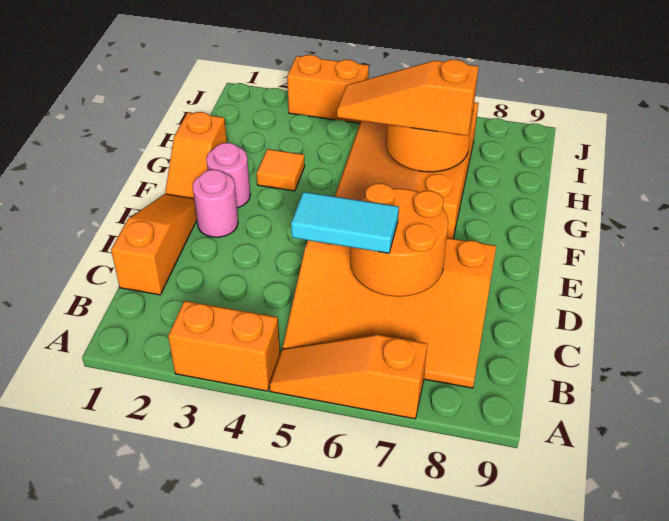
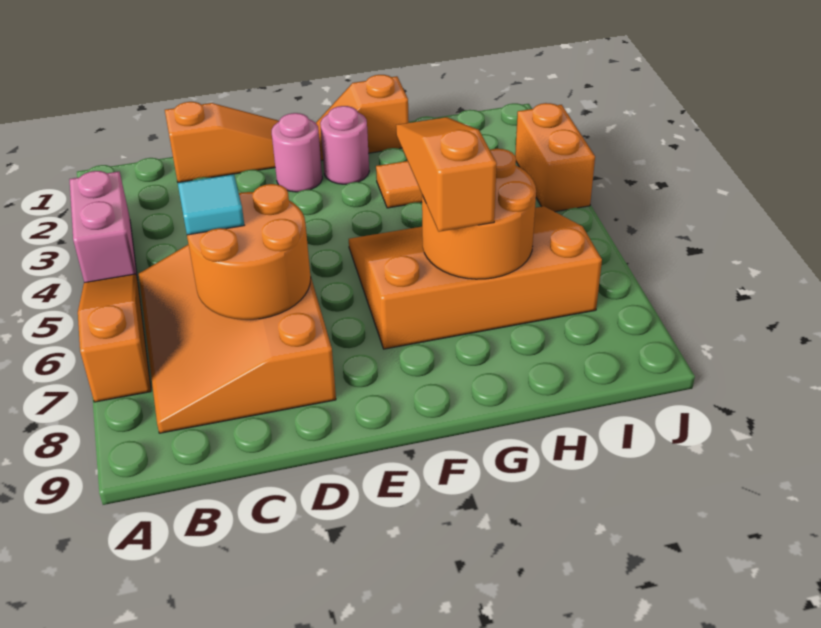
orange 1x2 brick [168,301,280,391] -> pink 1x2 brick [69,171,137,282]
cyan 1x2 tile [291,192,399,253] -> cyan 1x1 tile [178,174,244,235]

